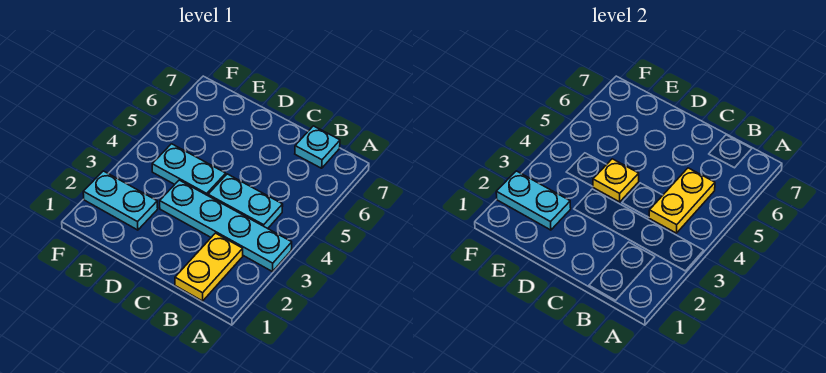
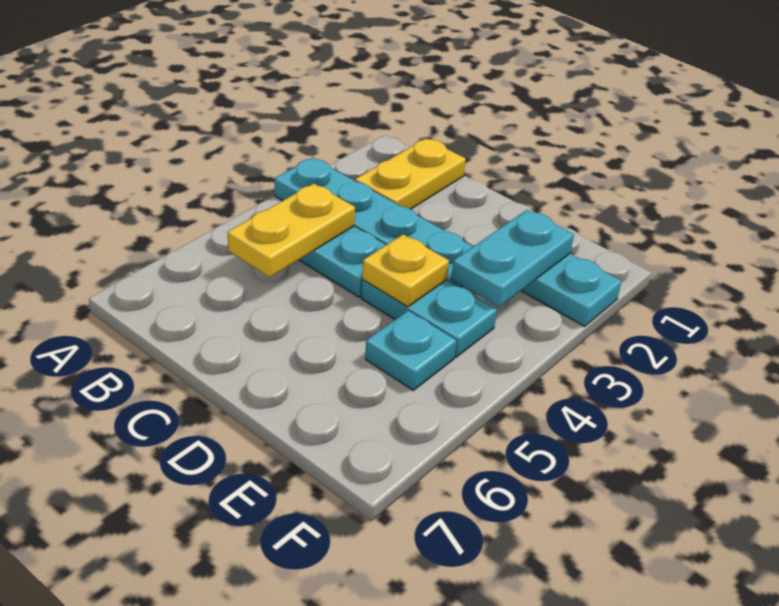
cyan 1x1 plate [295,126,340,168] -> cyan 1x1 plate moved to [365,311,456,390]
cyan 1x2 plate [496,171,571,230] -> cyan 1x2 plate turned to [451,210,574,307]

